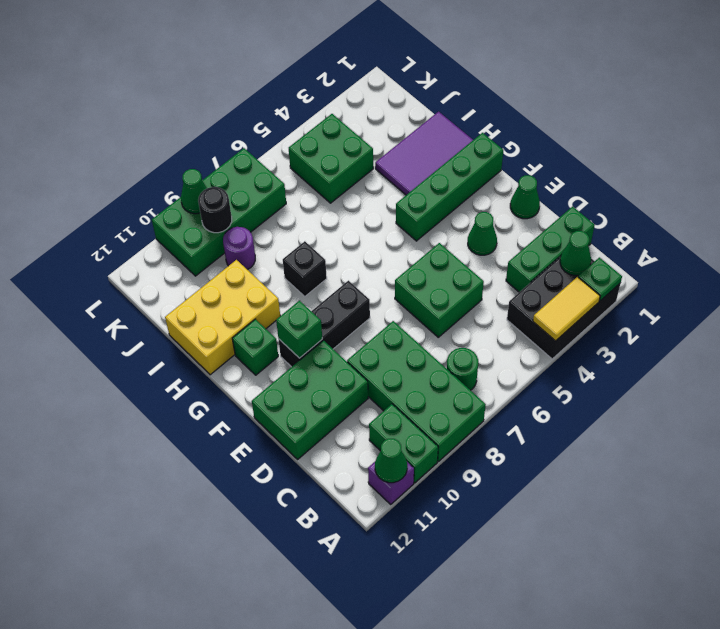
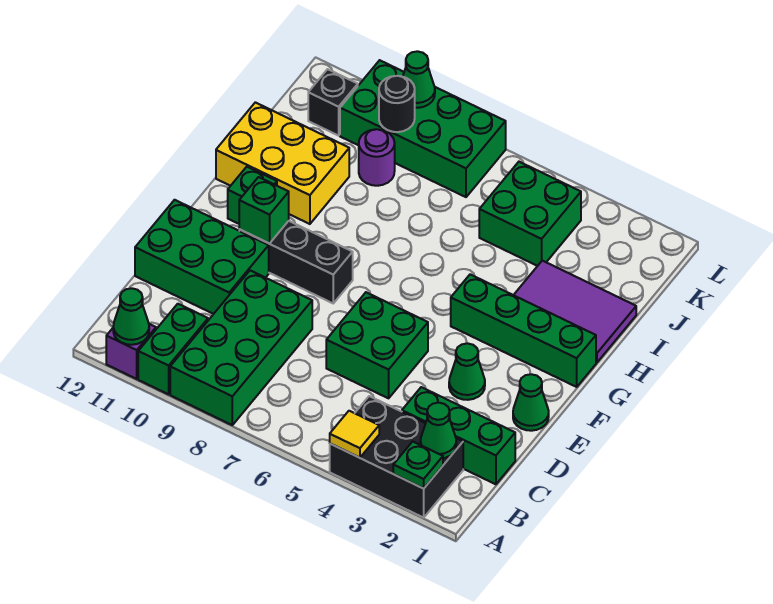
yellow 1x2 tile [533,277,600,341] -> yellow 1x1 tile [330,411,379,458]
green 1x1 round brick [447,348,478,390] -> none
black 1x1 brick [283,241,327,296] -> black 1x1 brick moved to [308,69,358,136]

